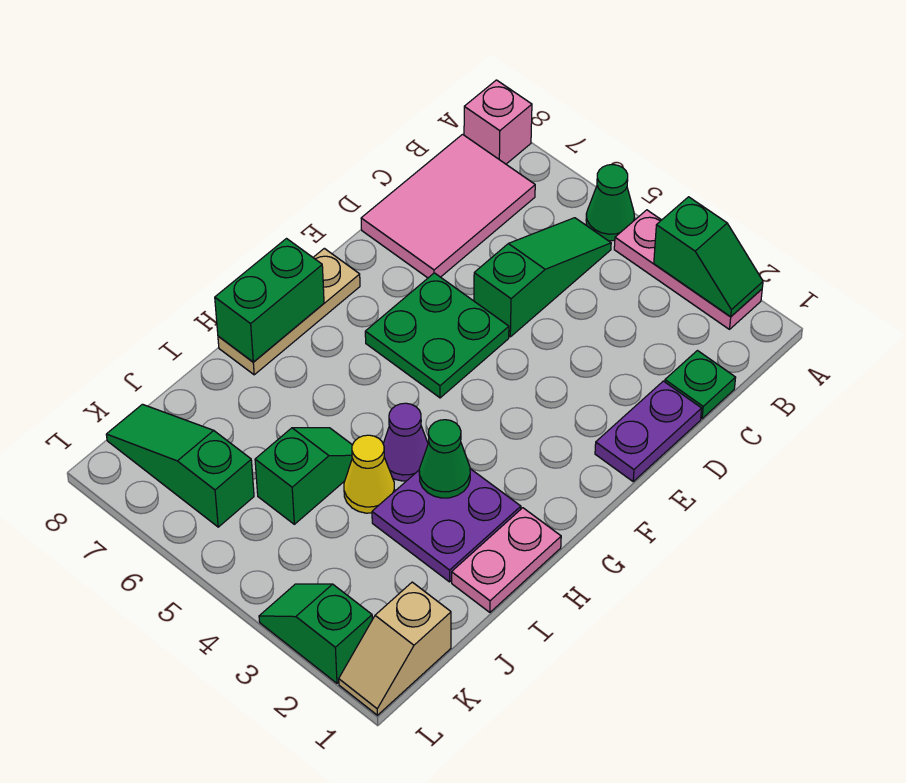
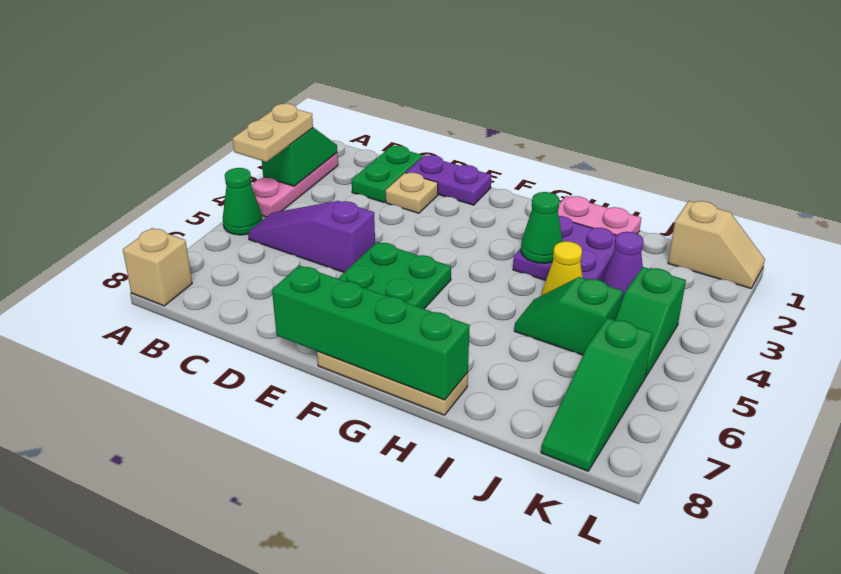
none -> tan 1x2 plate [233,104,313,162]
pink 1x1 brick [464,80,532,164] -> tan 1x1 brick [123,228,192,306]
green 1x3 slope [474,218,611,337] -> purple 1x3 slope [248,201,375,272]
pink 2x3 tile [361,134,535,278] -> none
green 1x1 plate [665,351,736,419] -> green 1x2 plate [352,146,423,202]
none -> tan 1x1 plate [386,173,438,213]
green 1x2 brick [215,239,324,362] -> green 1x4 brick [272,265,470,400]
purple 1x1 cone [383,403,428,481] -> purple 1x1 cone moved to [602,232,643,300]
green 1x2 slope [259,584,372,683] -> green 1x2 slope moved to [615,267,686,377]

